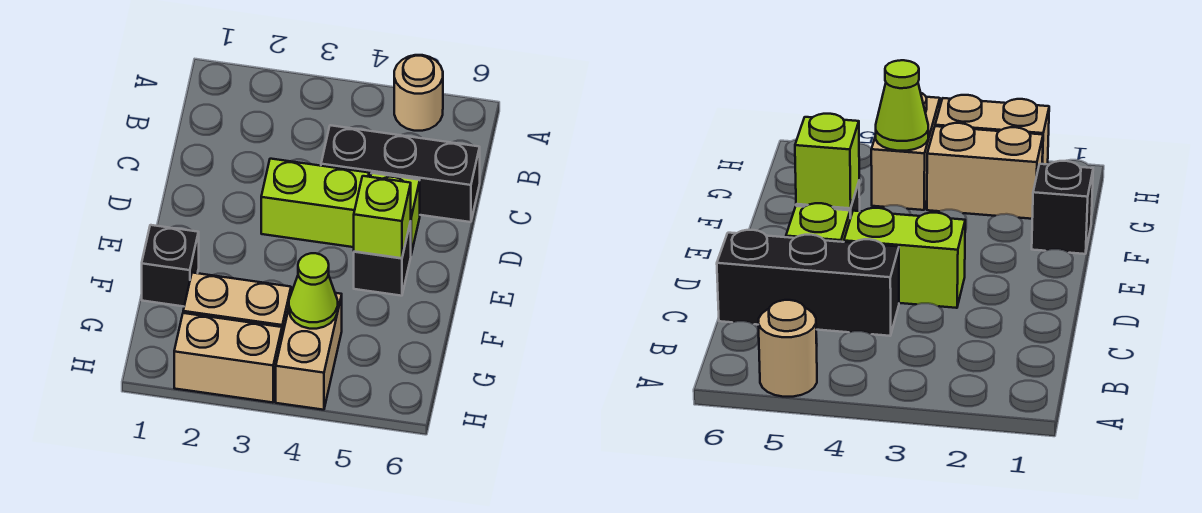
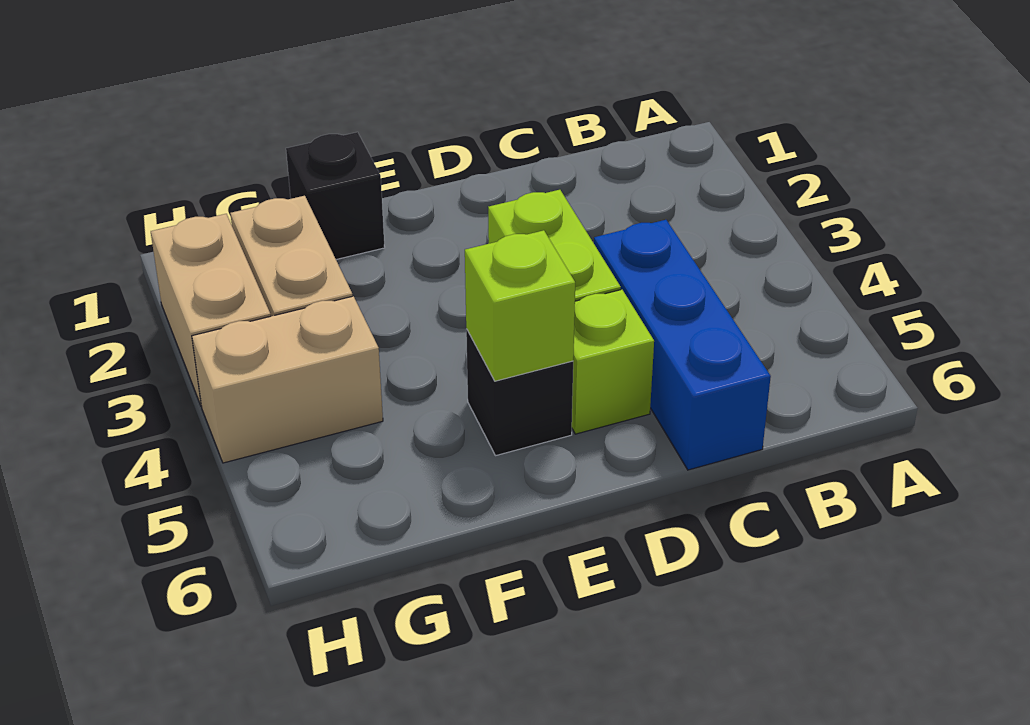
tan 1x1 round brick [394,55,443,131] -> none
black 1x3 brick [321,125,480,222] -> blue 1x3 brick [594,220,771,470]
lime 1x1 cone [289,253,338,329] -> none

